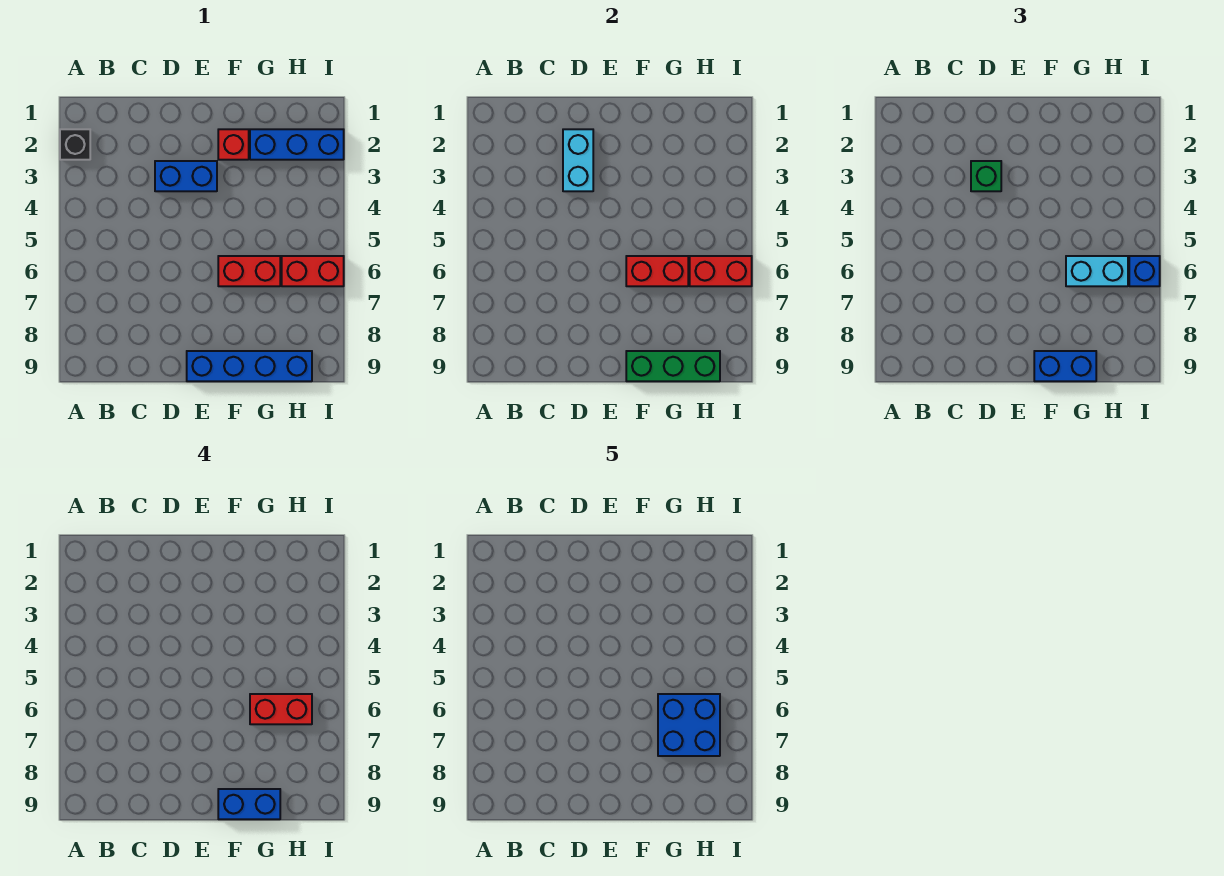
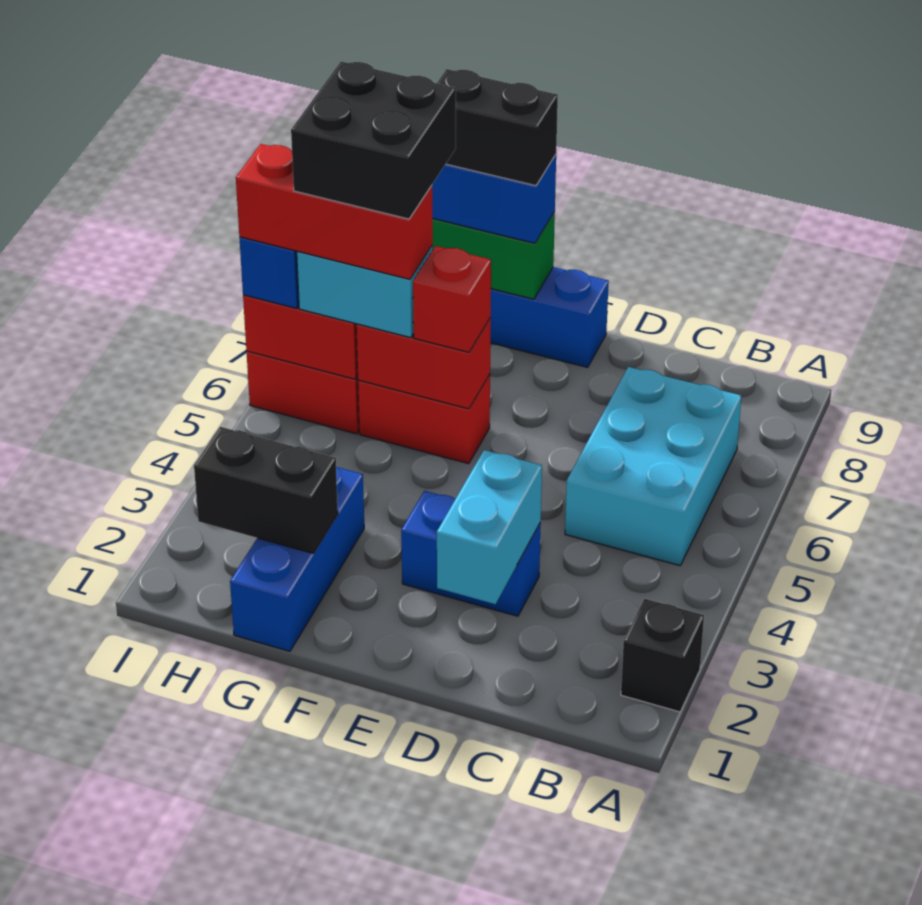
none -> cyan 2x3 brick [565,367,741,566]
green 1x1 brick [971,161,1001,191] -> none
red 1x1 brick [218,129,249,160] -> red 1x1 brick moved to [413,246,491,352]
blue 1x2 brick [218,789,280,819] -> black 1x2 brick [437,69,558,186]
blue 1x3 brick [250,129,344,160] -> blue 1x3 brick turned to [230,467,364,651]
none -> black 1x2 brick [194,427,338,553]
red 1x2 brick [250,694,312,724] -> red 1x3 brick [236,144,433,279]
blue 2x2 brick [658,694,720,756] -> black 2x2 brick [291,61,456,219]

